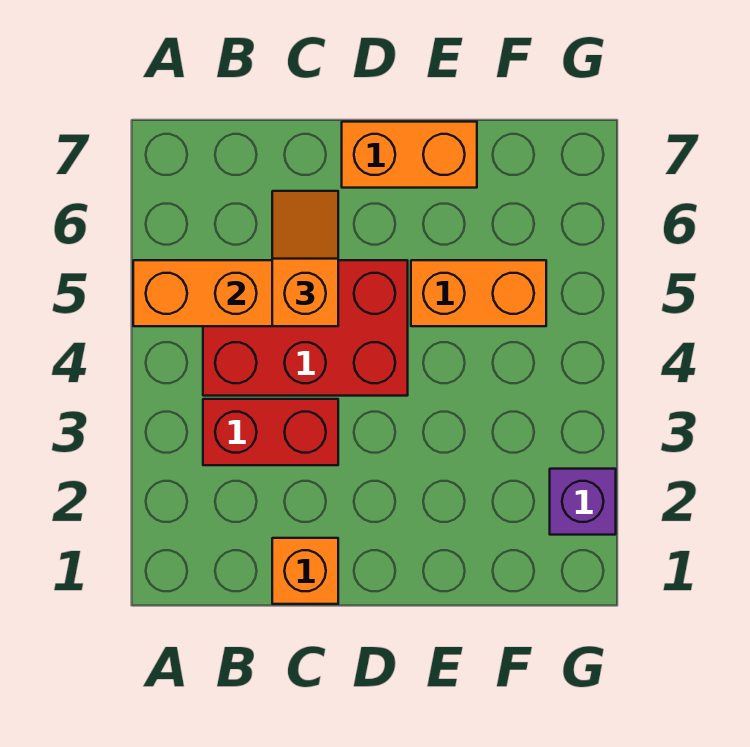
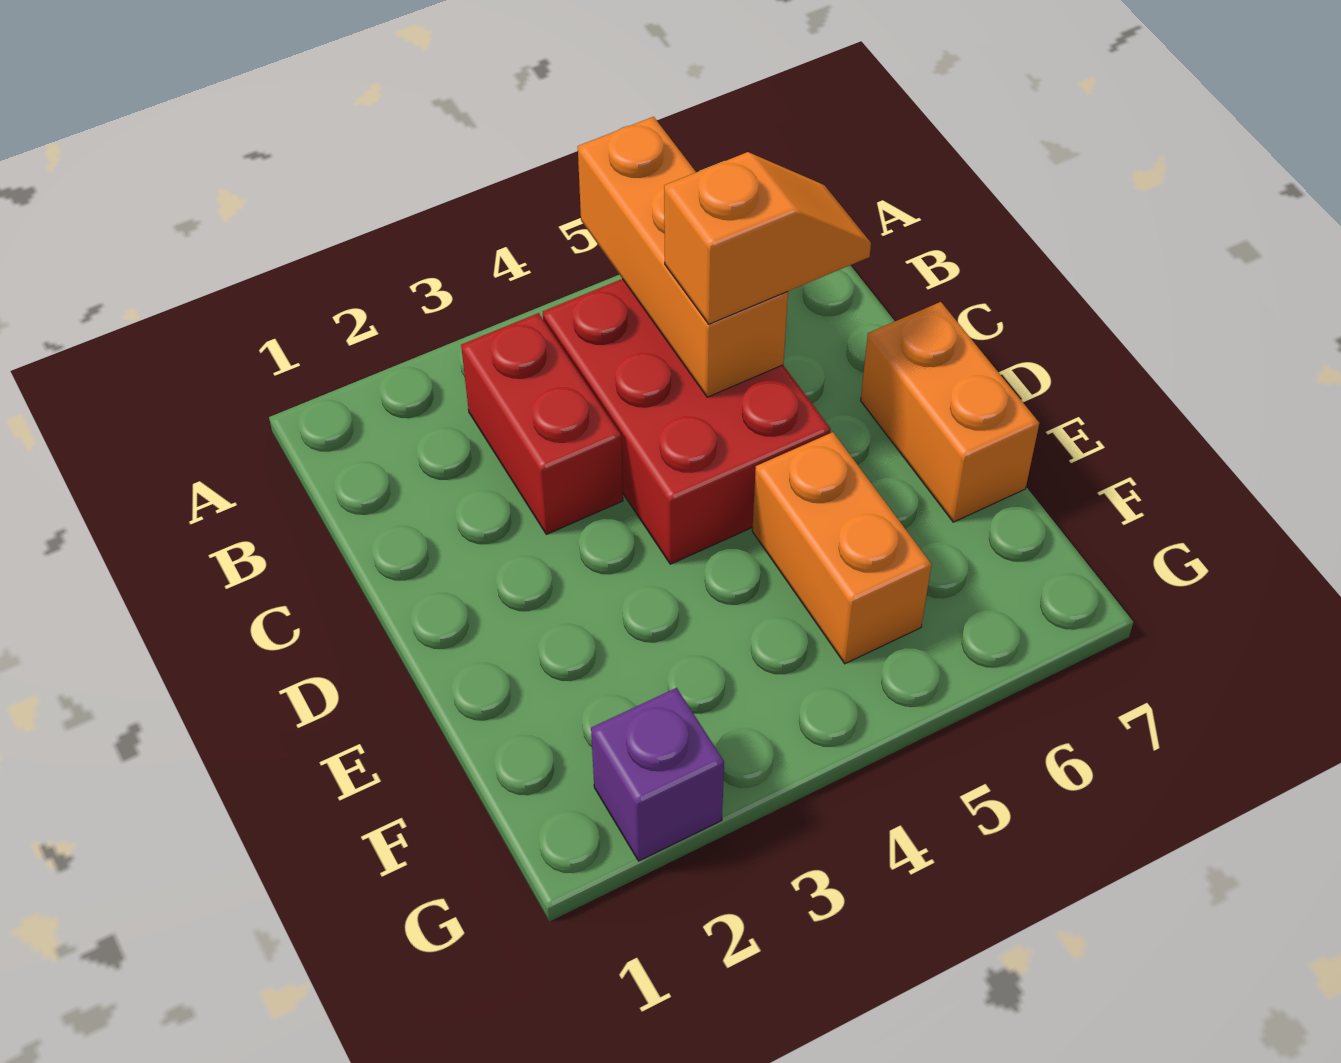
orange 1x1 brick [272,538,338,604] -> none

